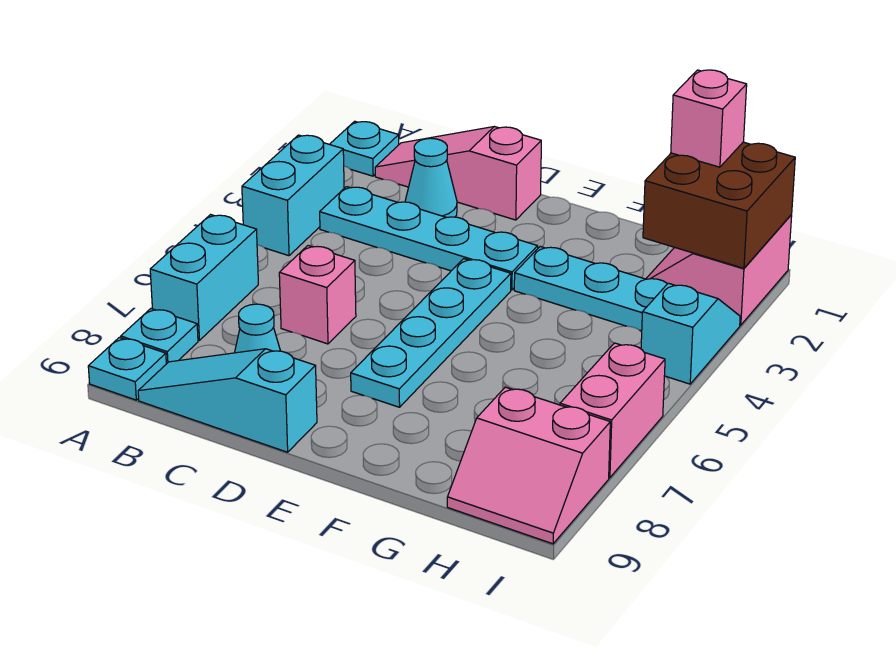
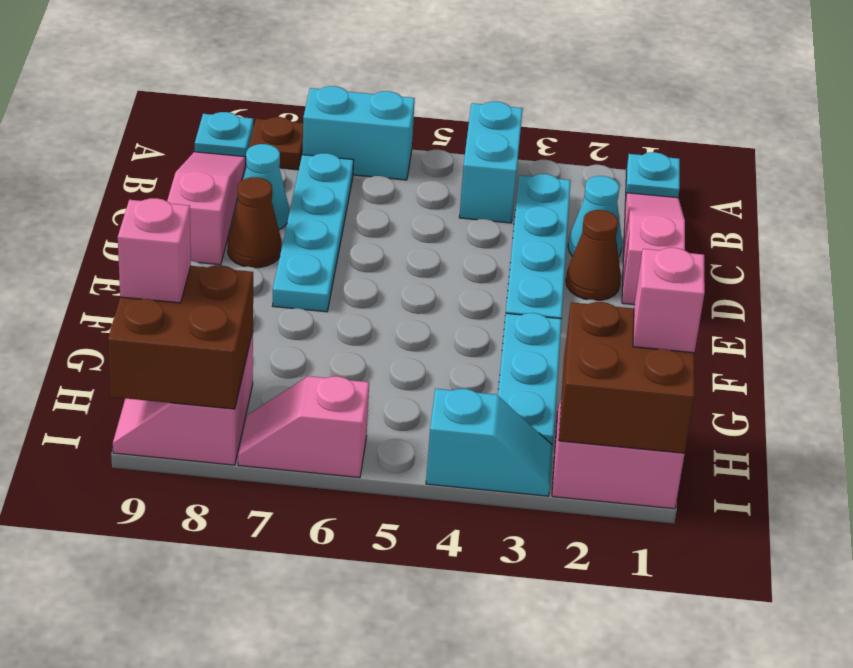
cyan 1x2 brick [242,135,344,256] -> cyan 1x2 brick turned to [459,101,523,223]
cyan 1x1 plate [121,309,198,364] -> brown 1x1 plate [249,117,303,170]
cyan 1x3 slope [138,349,317,452] -> pink 1x3 slope [167,152,246,265]
pink 1x1 brick [279,246,356,344] -> pink 1x1 brick moved to [118,198,191,303]
none -> brown 1x1 cone [566,210,621,300]
none -> brown 1x1 cone [228,177,281,268]
cyan 1x4 plate [351,259,511,407] -> cyan 1x4 plate turned to [273,153,354,312]
none -> brown 2x2 brick [108,265,253,409]
pink 1x2 brick [560,343,665,478] -> pink 1x2 slope [238,376,369,478]

